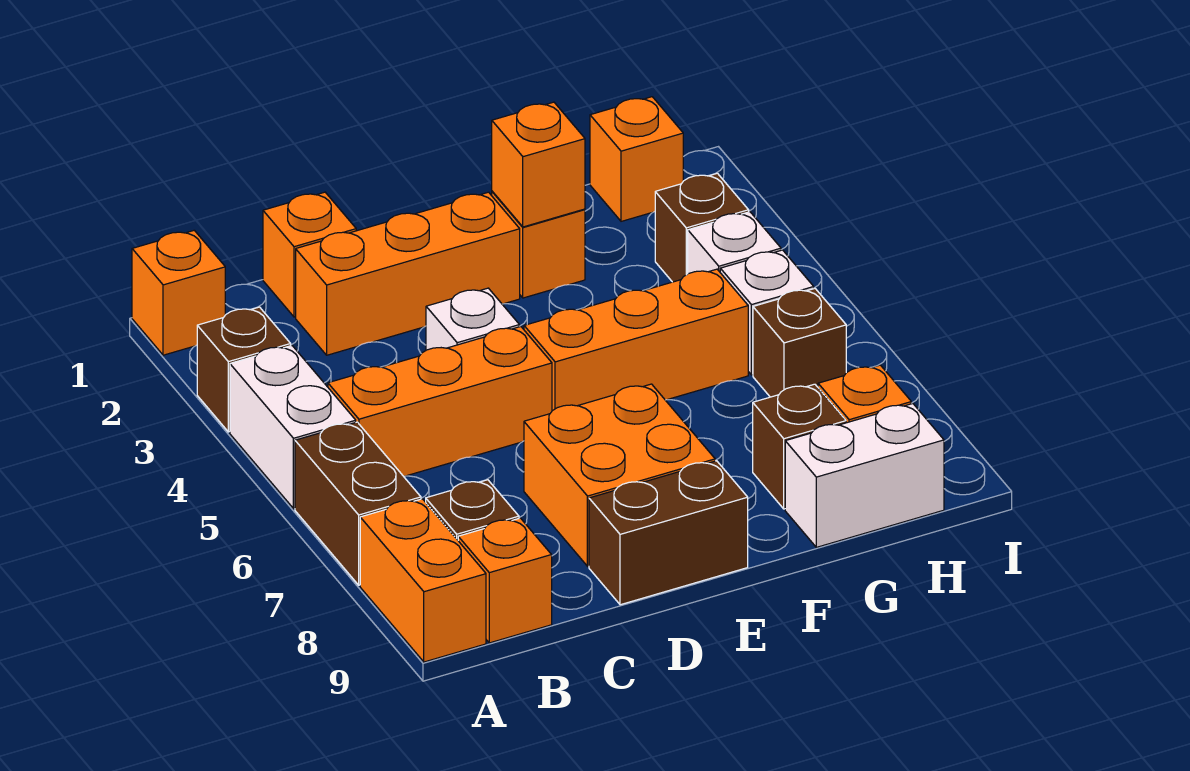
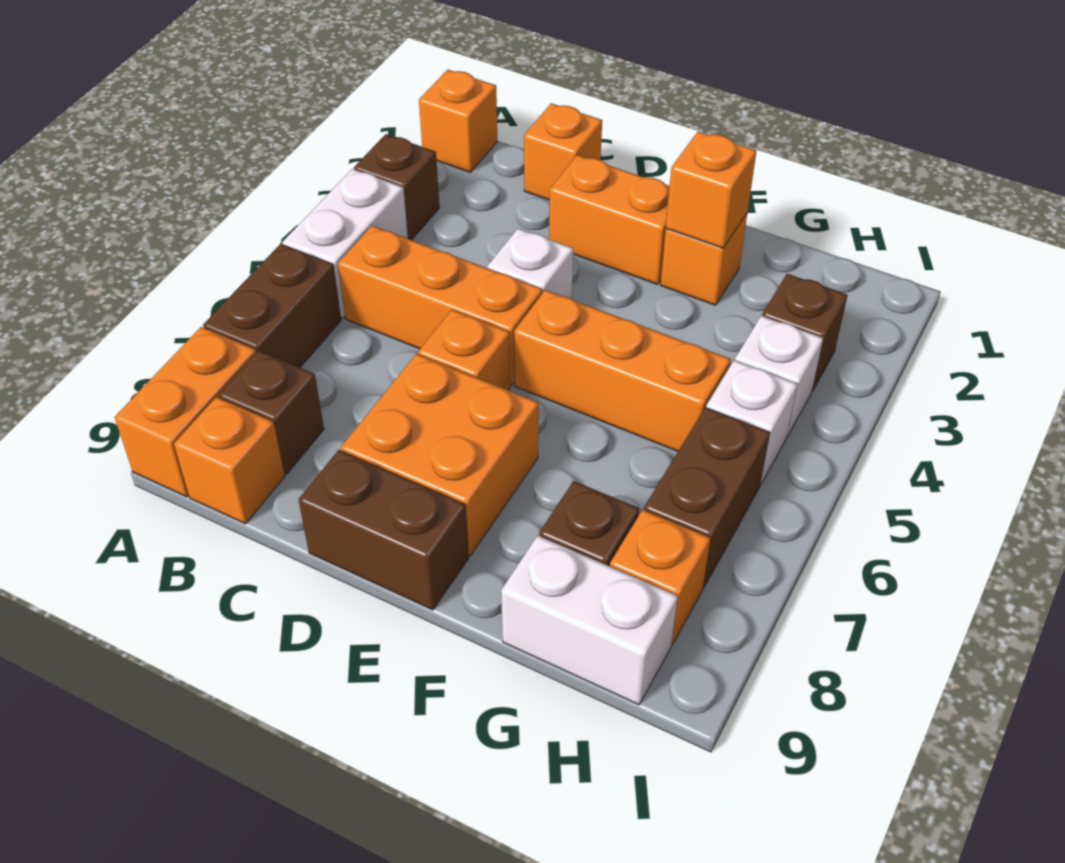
orange 1x3 brick [296,192,520,355] -> orange 1x2 brick [549,155,670,284]
orange 1x1 brick [590,97,683,221] -> orange 1x1 brick moved to [418,310,511,390]
brown 1x1 brick [753,289,846,397] -> brown 1x2 brick [644,407,770,588]

